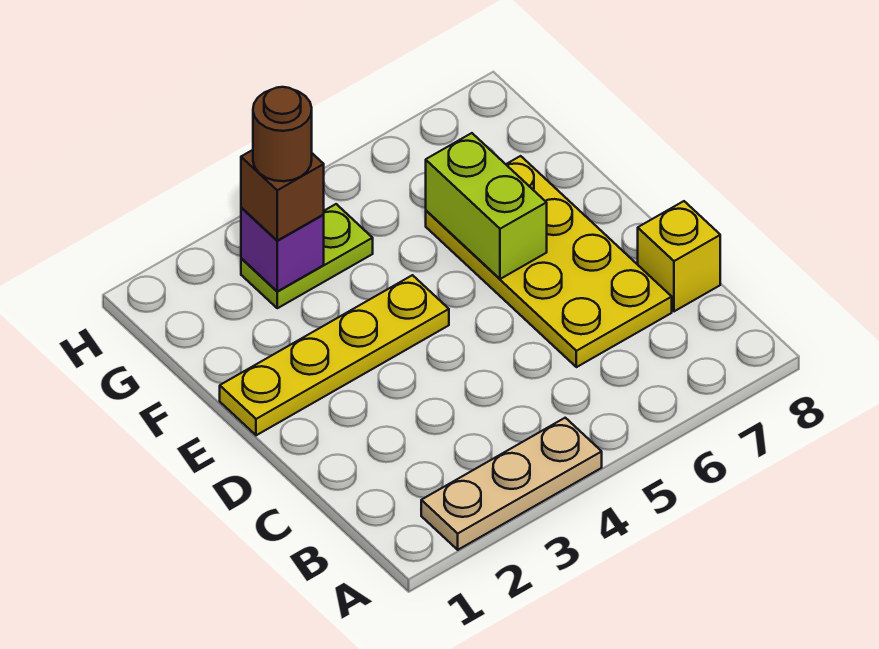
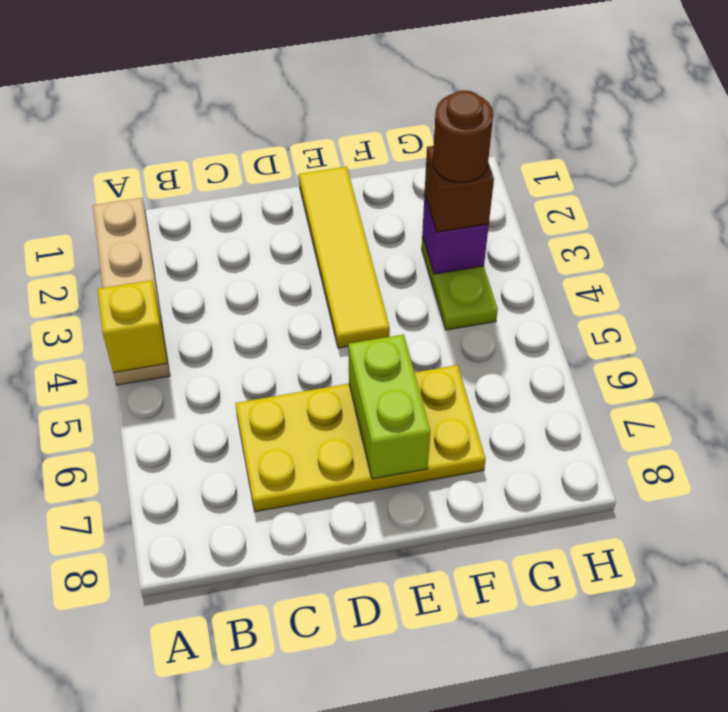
tan 1x3 plate [421,418,602,550] -> tan 1x4 plate [93,198,170,385]
yellow 1x1 brick [638,201,720,311] -> yellow 1x1 brick moved to [97,280,167,373]
yellow 1x4 plate [220,275,449,435] -> yellow 1x4 tile [299,167,390,348]
lime 1x2 brick [426,133,547,279] -> lime 1x2 brick turned to [348,334,430,479]

